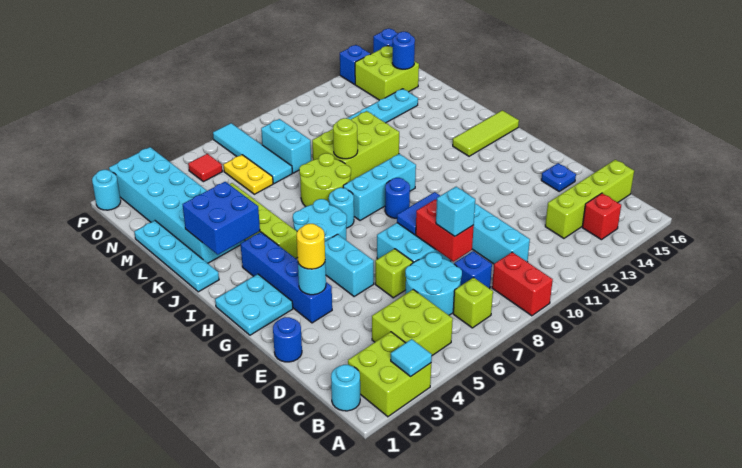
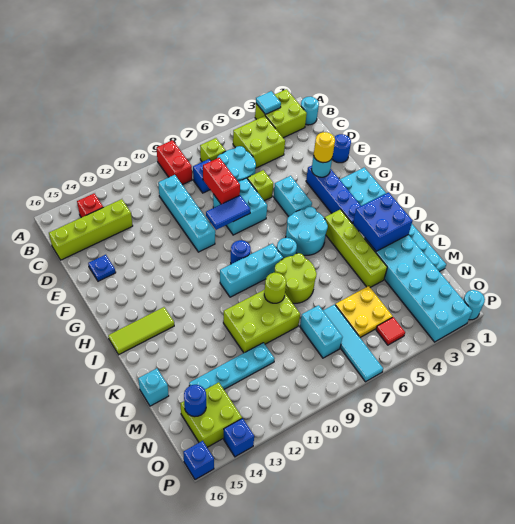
cyan 1x1 brick [436,187,475,236] -> cyan 1x1 brick moved to [138,368,169,406]
yellow 1x2 plate [223,155,273,194] -> yellow 2x2 plate [335,286,393,338]

